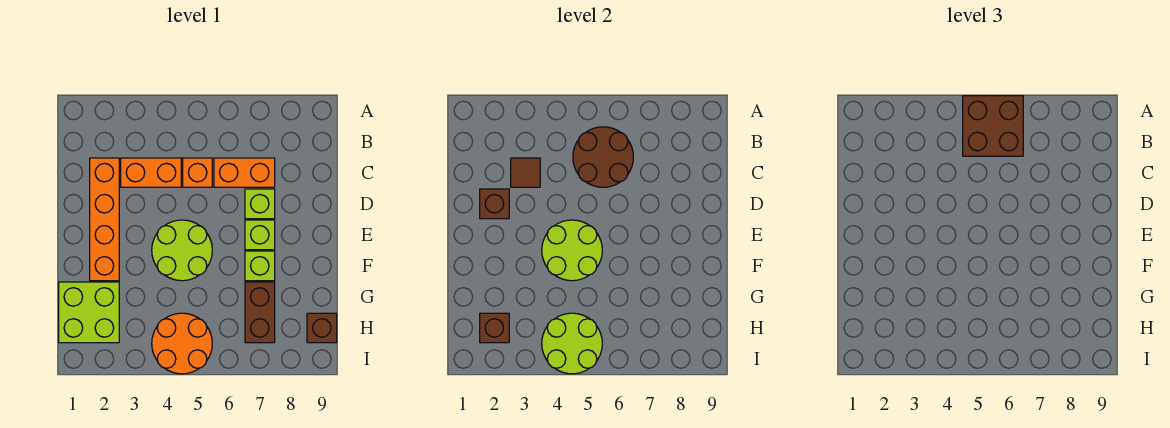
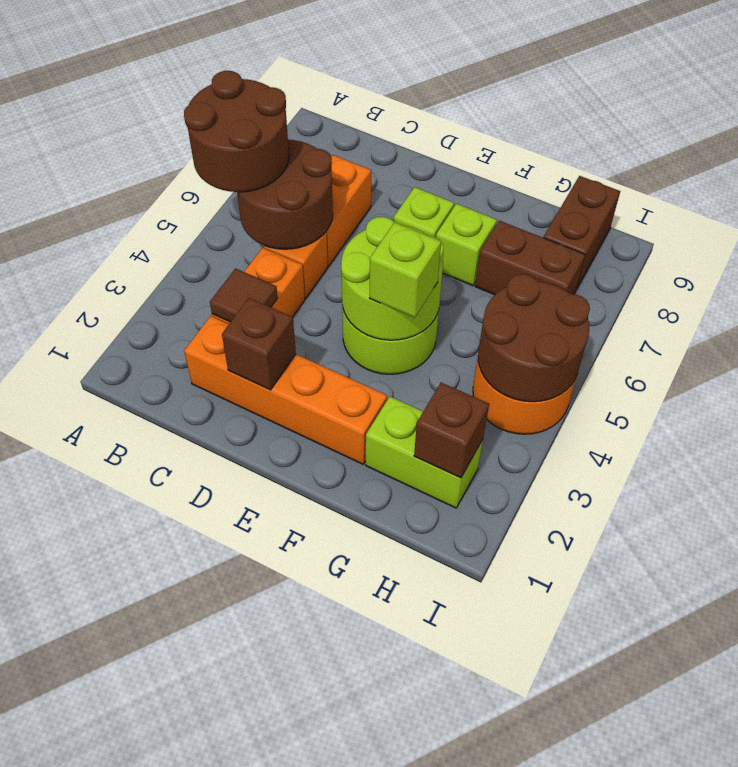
brown 2x2 brick [963,96,1023,156] -> brown 2x2 round brick [184,71,289,192]
lime 1x1 brick [245,189,275,219] -> lime 1x1 brick moved to [370,222,441,318]
lime 2x2 brick [59,282,119,343] -> lime 1x2 brick [366,397,483,508]
lime 2x2 round brick [542,313,602,374] -> brown 2x2 round brick [478,274,590,402]
brown 1x1 brick [307,313,337,343] -> brown 1x2 brick [543,176,620,287]

